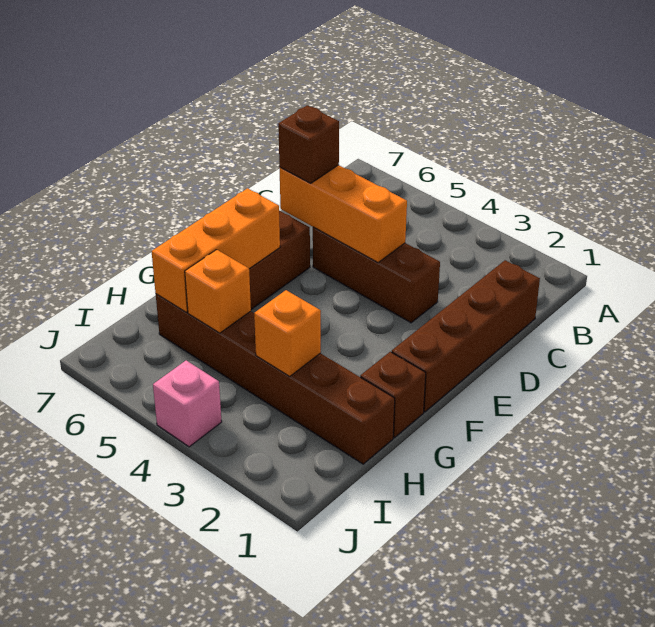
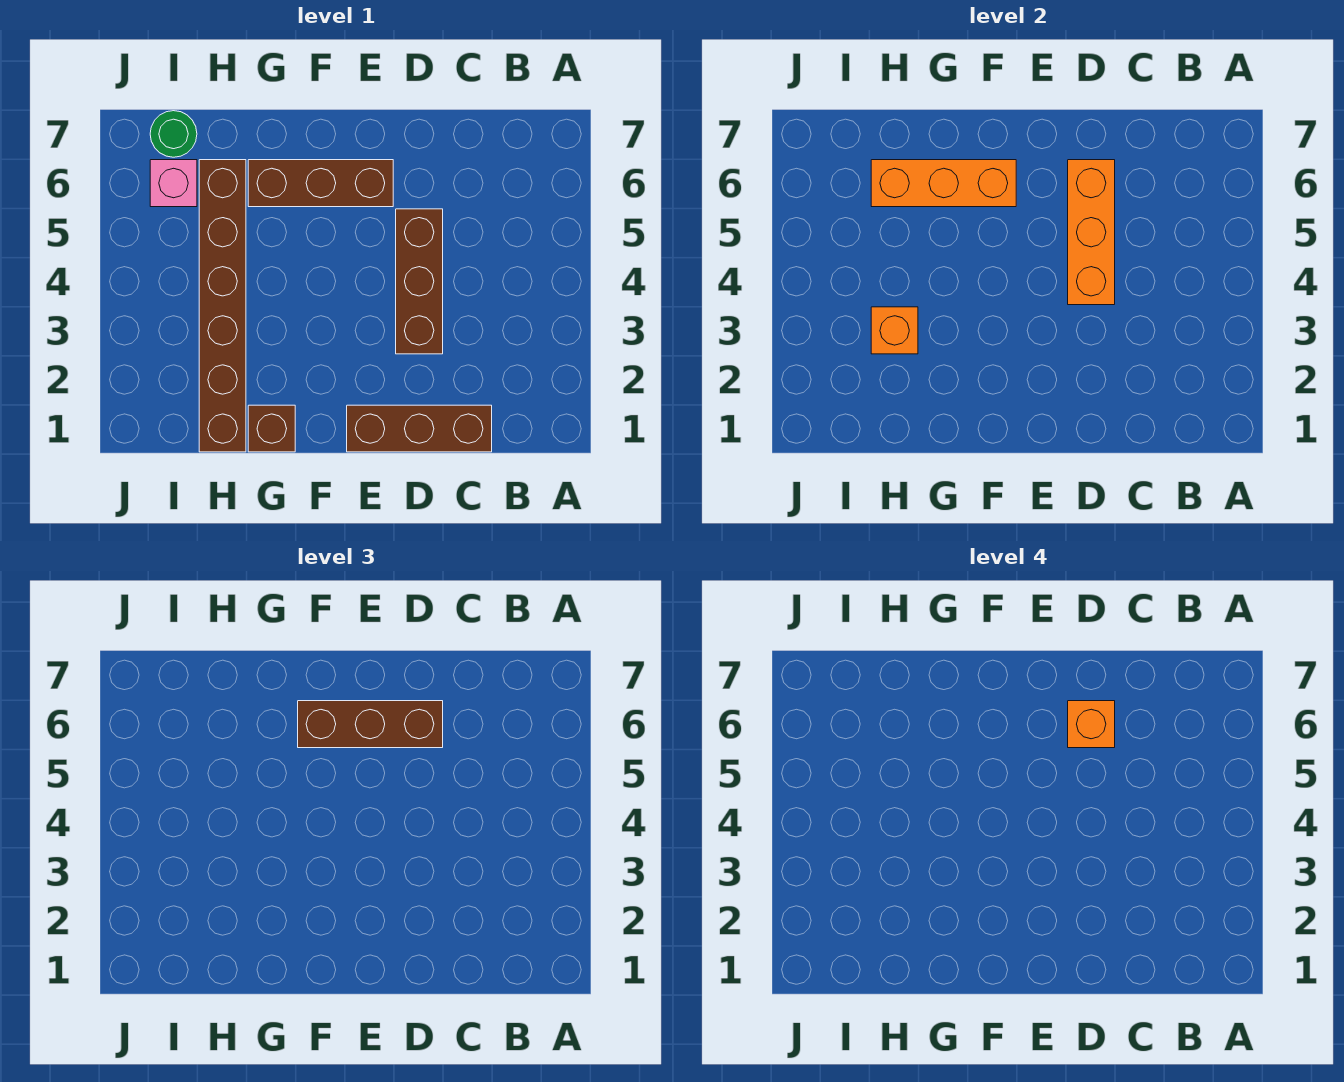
brown 1x4 brick [392,260,540,412] -> brown 1x3 brick [347,405,492,452]
brown 1x1 brick [278,105,339,183] -> brown 1x3 brick [298,701,443,748]
orange 1x1 brick [185,250,251,333] -> orange 1x1 brick moved to [1068,701,1115,748]
none -> green 1x1 round brick [150,111,197,157]
pink 1x1 brick [153,360,222,447] -> pink 1x1 brick moved to [150,160,197,207]

